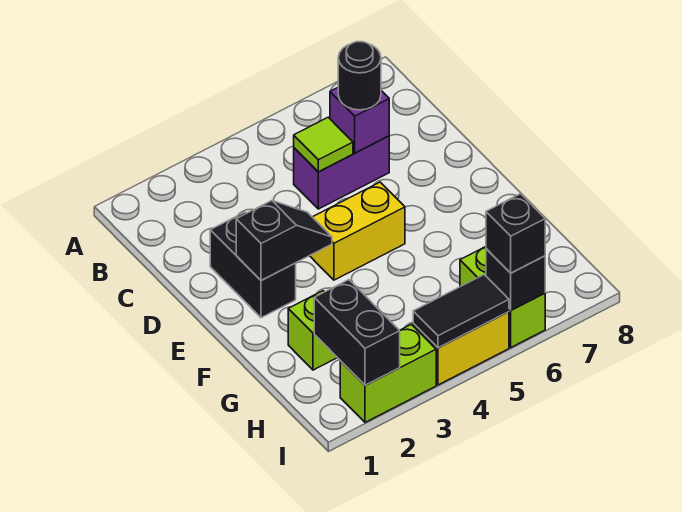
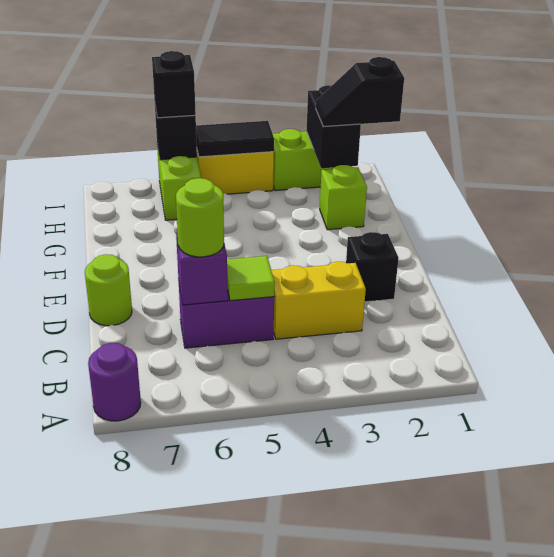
none -> purple 1x1 round brick [88,343,141,421]
black 1x1 round brick [338,42,381,110] -> lime 1x1 round brick [176,178,224,257]
black 1x2 brick [210,212,296,318] -> black 1x1 brick [346,232,399,302]
none -> lime 1x1 round brick [85,254,132,326]
black 1x2 slope [236,201,332,281] -> black 1x2 slope moved to [316,57,404,127]
yellow 1x2 brick [310,182,405,280] -> yellow 1x2 brick moved to [271,262,366,339]

